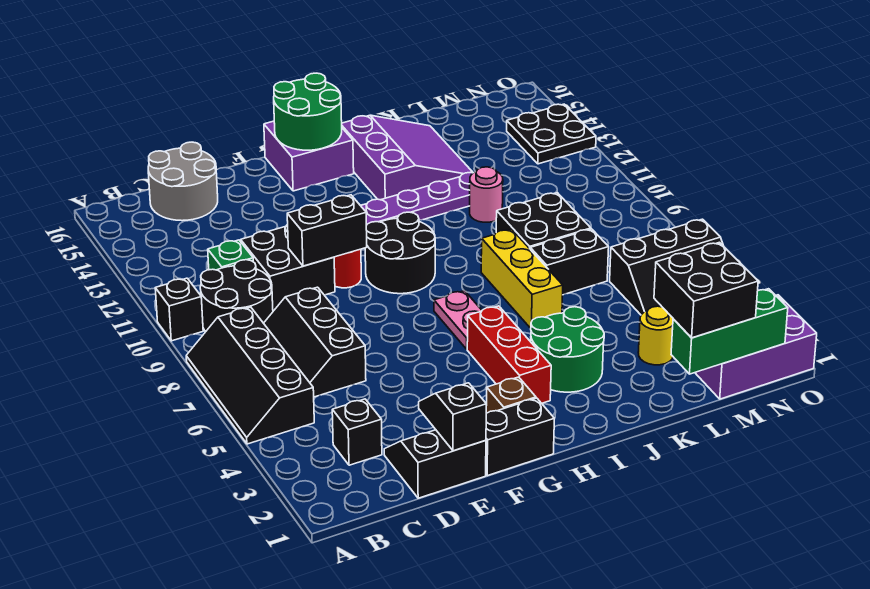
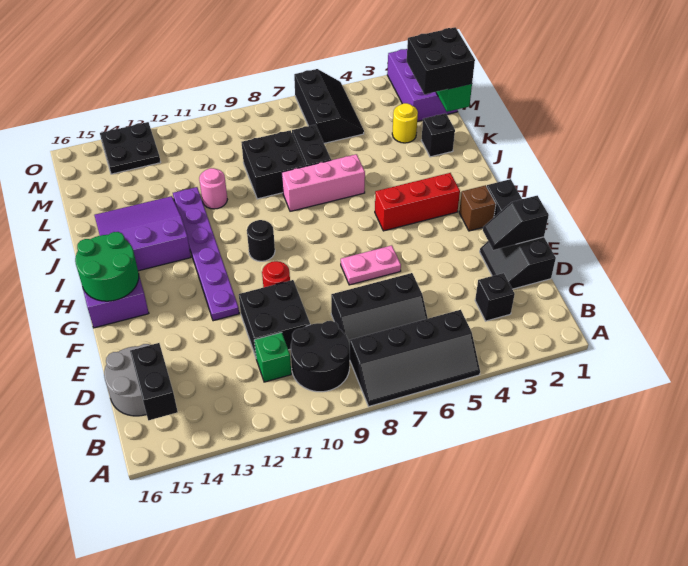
black 1x1 brick [155,278,203,341] -> black 1x1 brick moved to [421,113,455,157]
black 1x2 brick [287,195,367,266] -> black 1x2 brick moved to [130,343,178,420]
black 2x2 round brick [365,212,435,294] -> black 1x1 round brick [247,220,275,261]
pink 1x2 plate [434,291,482,349] -> pink 1x2 plate moved to [341,245,401,285]
green 2x2 round brick [531,307,604,392] -> none
yellow 1x3 brick [481,229,563,328] -> pink 1x3 brick [282,154,365,211]

